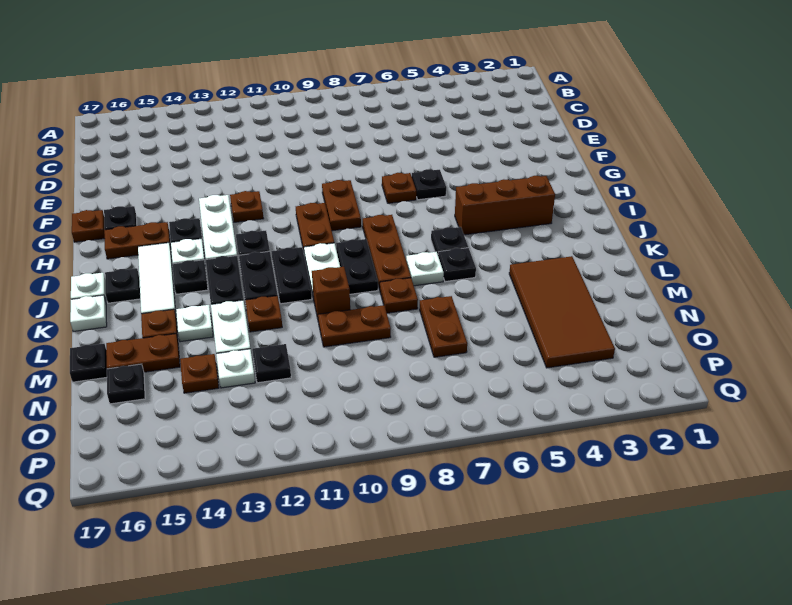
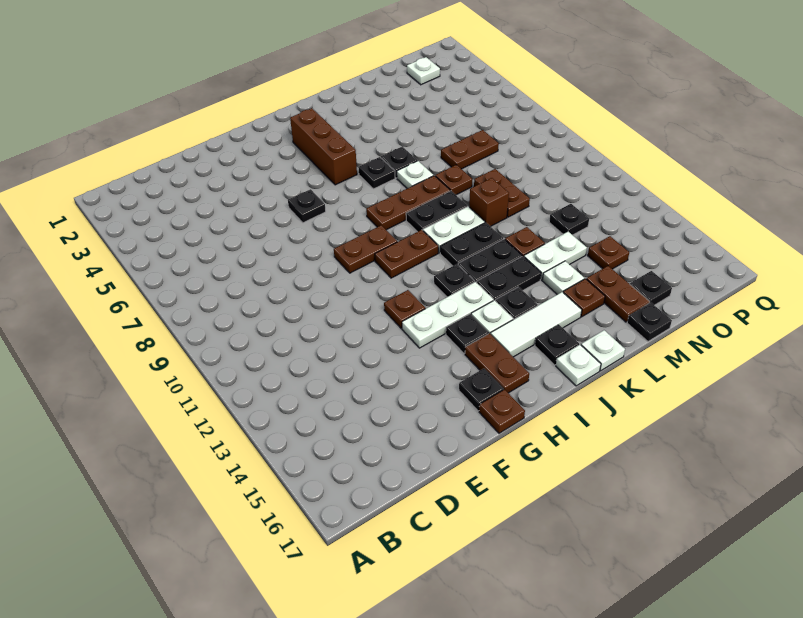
brown 1x1 plate [382,173,416,203] -> none
brown 2x4 tile [509,256,615,368] -> none
white 1x1 plate [216,349,255,388] -> white 1x1 plate moved to [407,57,440,85]

